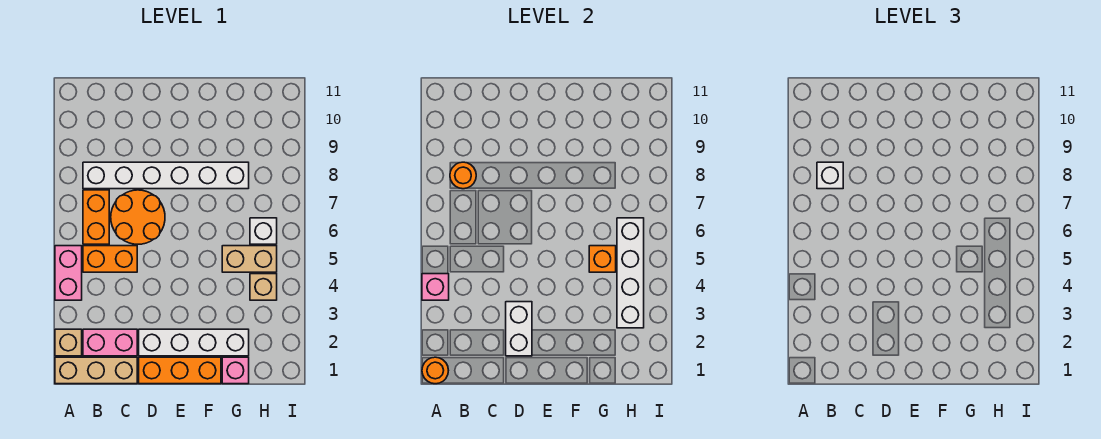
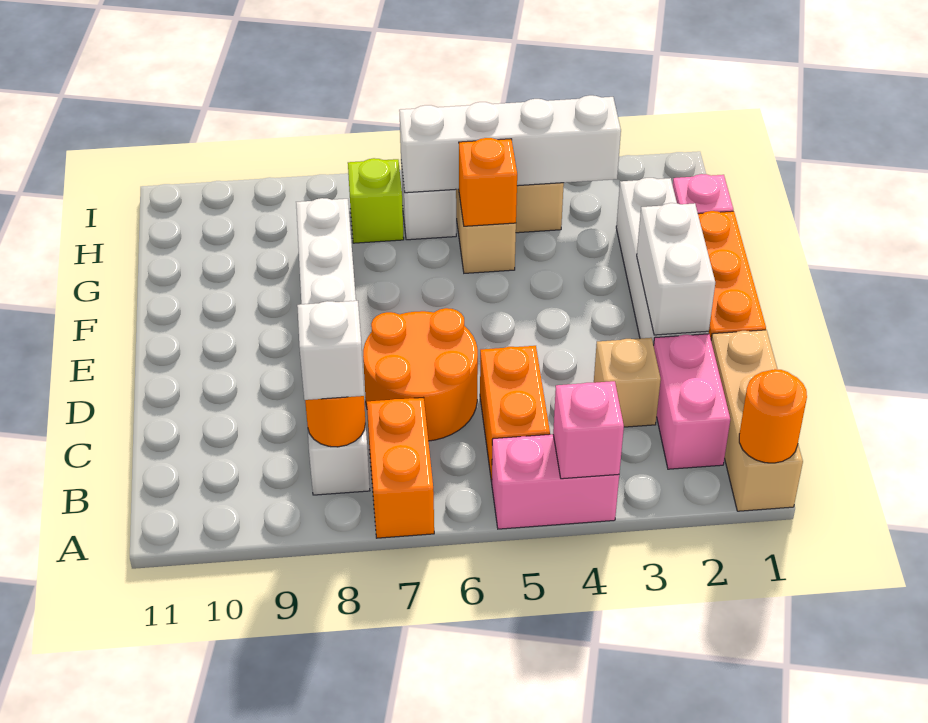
tan 1x1 brick [55,329,82,356] -> tan 1x1 brick moved to [594,338,661,427]
orange 1x2 brick [83,190,109,244] -> orange 1x2 brick turned to [367,398,434,538]
white 1x2 brick [506,302,532,356] -> white 1x2 brick turned to [637,203,715,335]
none -> lime 1x1 brick [348,158,404,243]

